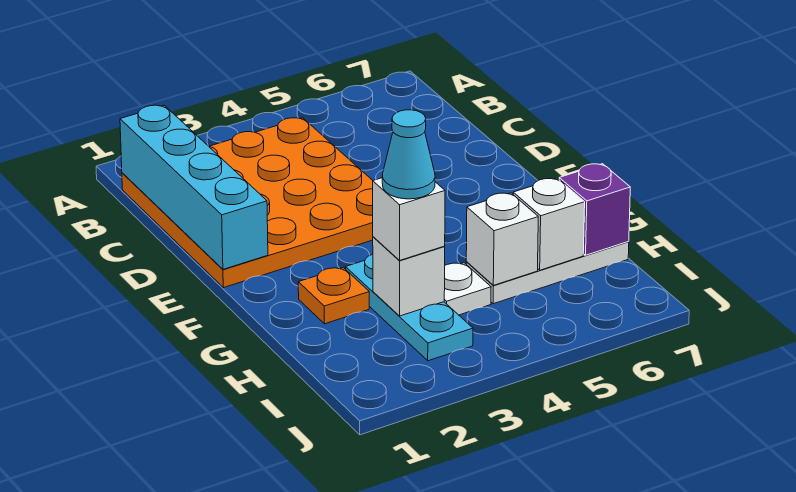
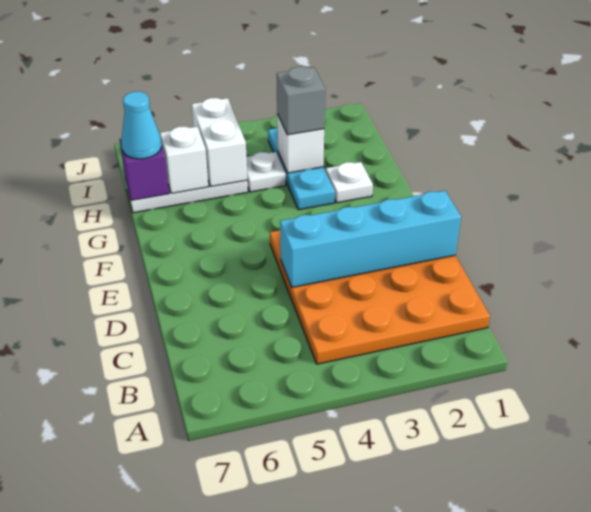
cyan 1x4 brick [120,105,268,269] -> cyan 1x4 brick turned to [280,191,461,287]
orange 1x1 plate [298,268,369,324] -> white 1x1 plate [326,162,373,203]
white 1x1 brick [373,178,445,260] -> grey 1x1 brick [277,67,325,135]
cyan 1x1 cone [382,110,435,199] -> cyan 1x1 cone moved to [121,92,161,159]
white 1x1 brick [466,193,538,285] -> white 1x2 brick [192,98,247,186]

